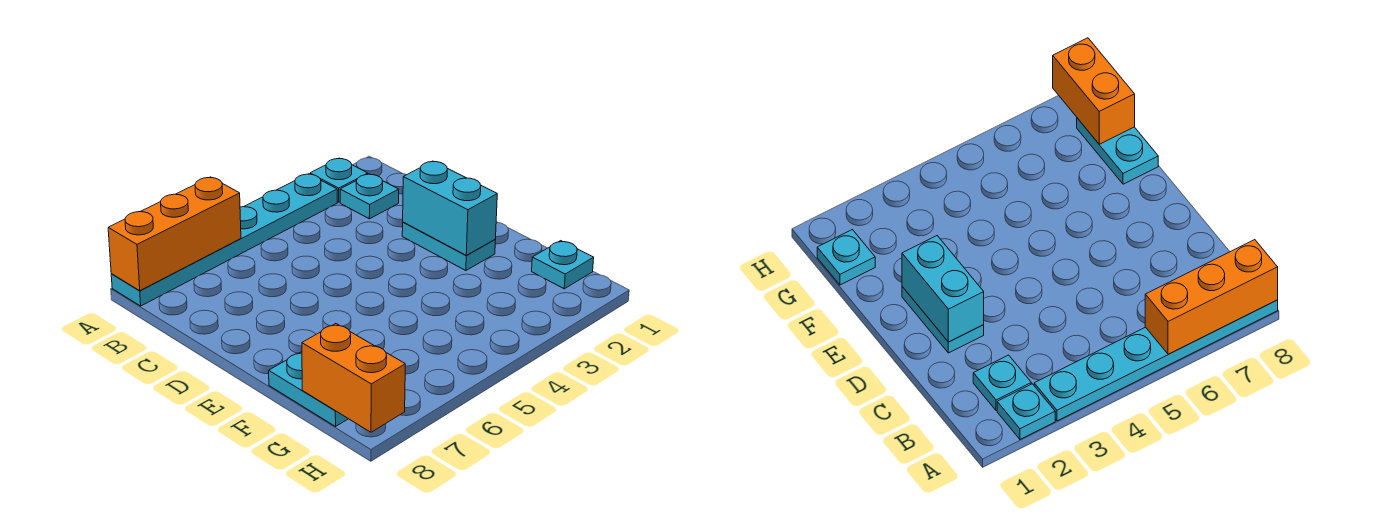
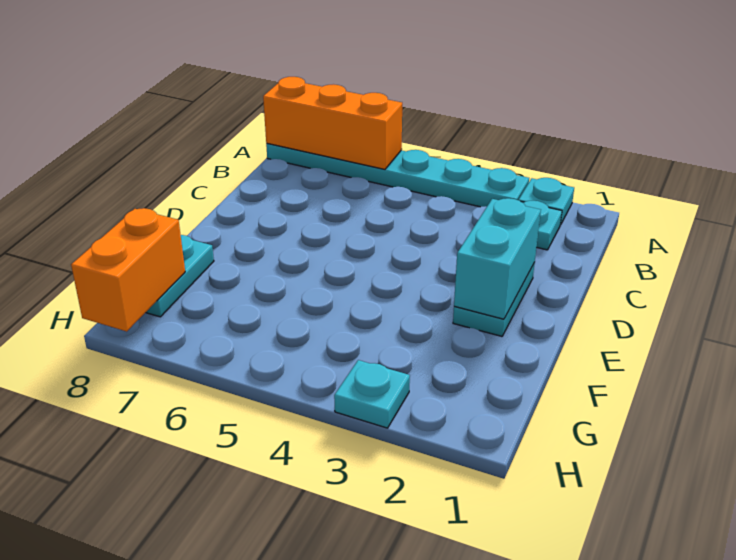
cyan 1x1 plate [532,241,594,289] -> cyan 1x1 plate moved to [334,360,410,428]

